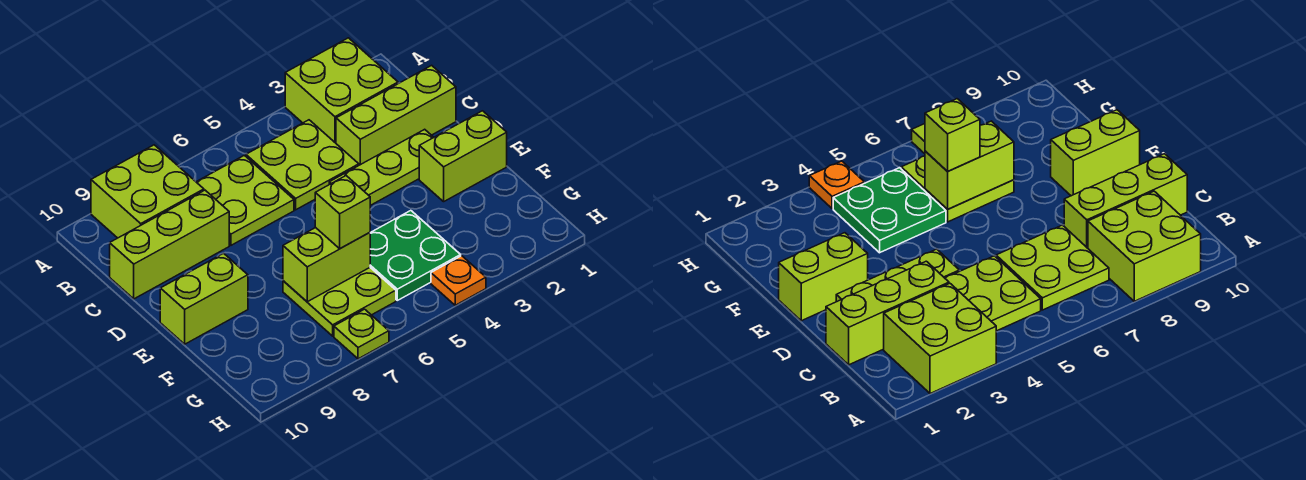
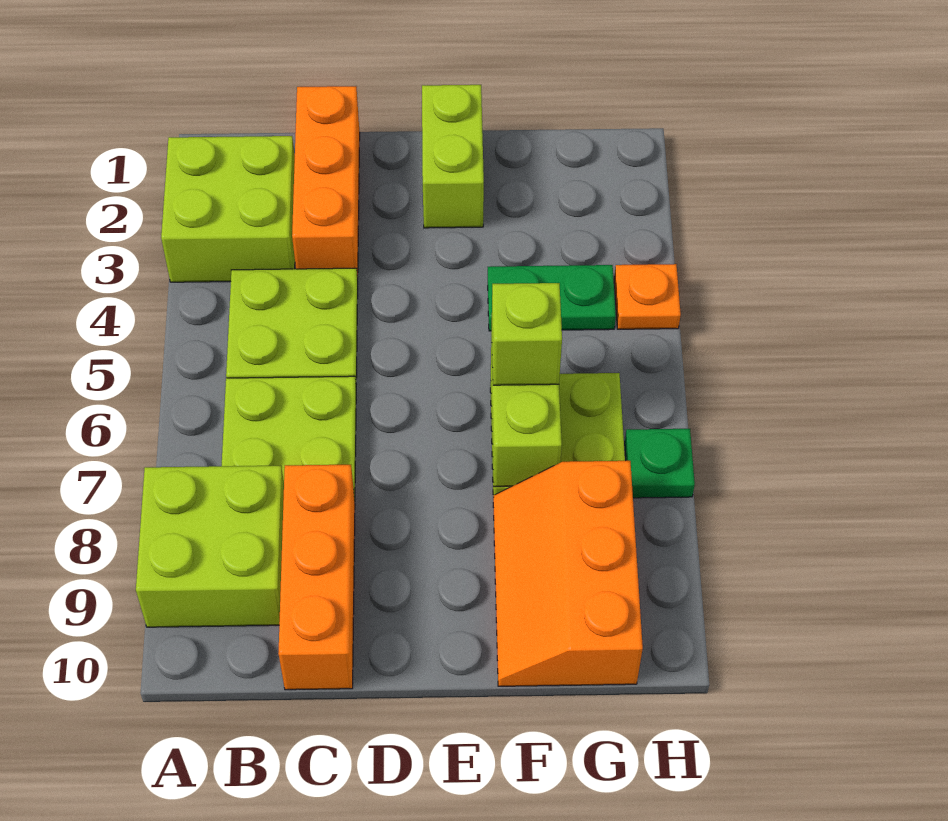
lime 1x3 brick [336,65,456,165] -> orange 1x3 brick [292,86,360,279]
lime 1x3 brick [110,190,229,299] -> orange 1x3 brick [278,465,355,690]
lime 1x3 plate [329,129,434,206] -> none
lime 1x2 brick [160,253,248,344] -> none
green 2x2 plate [370,211,461,300] -> green 1x2 plate [488,265,616,331]
none -> orange 2x3 slope [493,461,643,686]
lime 1x1 plate [334,309,389,359] -> green 1x1 plate [625,429,695,498]

